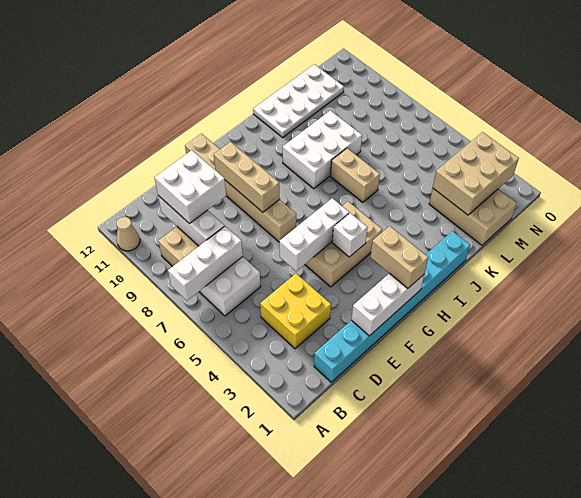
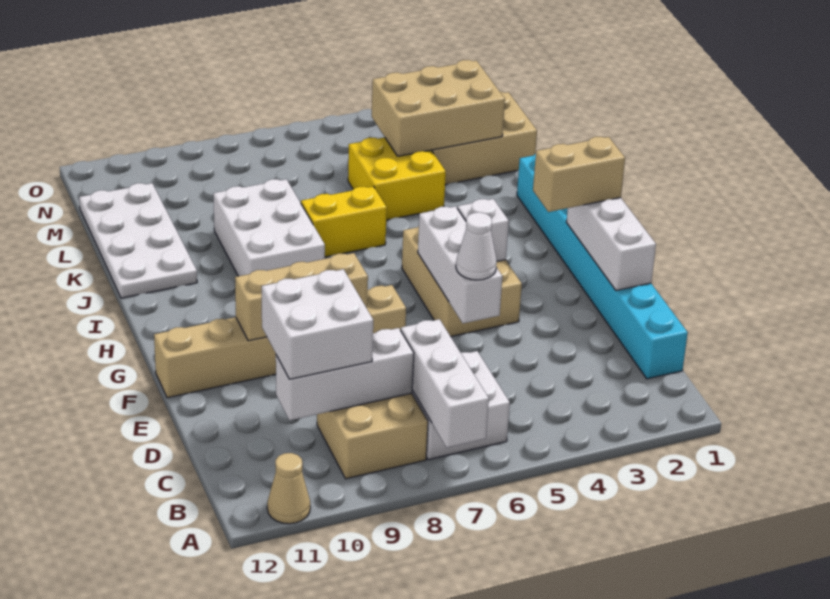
yellow 2x2 brick [260,273,331,349] -> yellow 2x2 brick moved to [348,137,446,220]
none -> white 1x1 cone [456,212,497,280]
tan 1x2 brick [331,148,380,202] -> yellow 1x2 brick [301,187,387,257]
tan 2x3 brick [433,132,519,215] -> tan 2x3 brick turned to [372,60,505,156]

